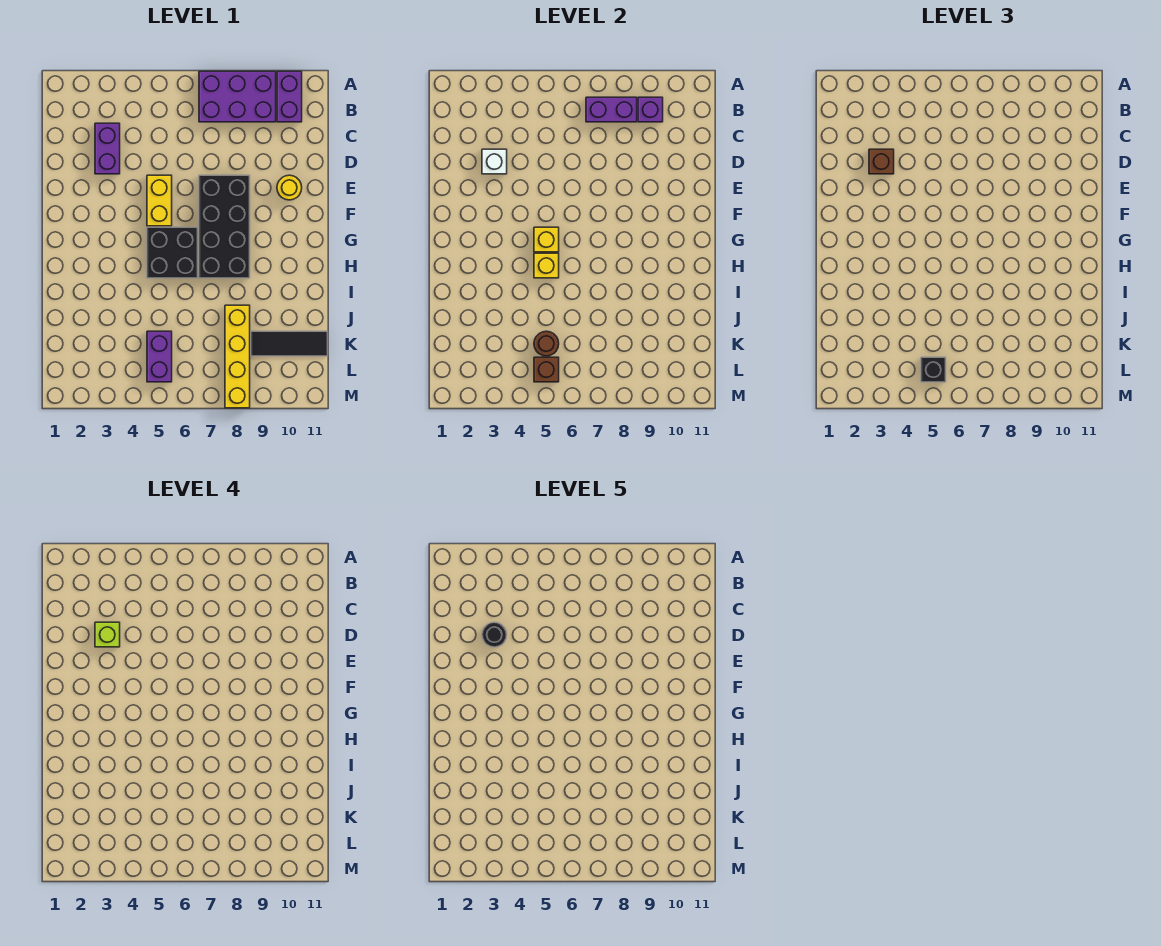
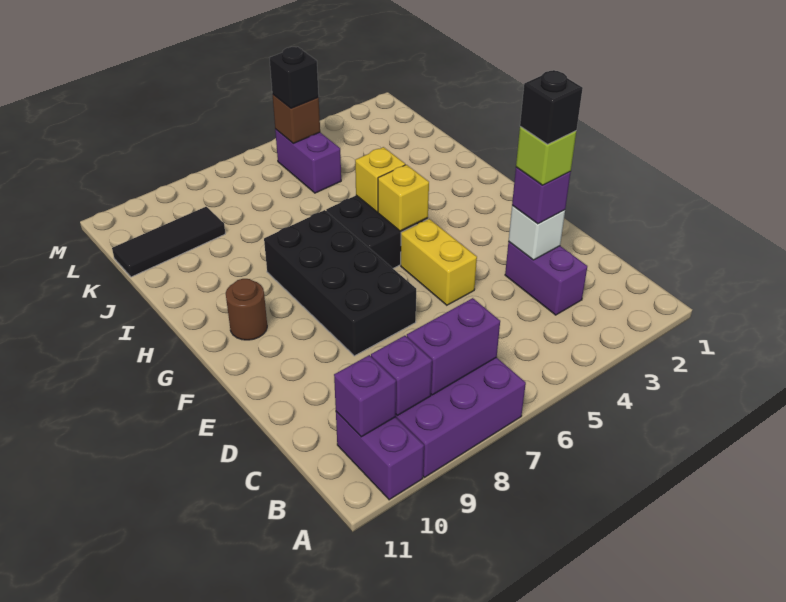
none -> purple 1x1 brick [334,355,396,437]
brown 1x1 brick [869,149,894,174] -> purple 1x1 brick [512,167,571,224]
black 1x1 round brick [482,622,507,647] -> black 1x1 brick [520,70,583,145]
yellow 1x1 round brick [277,175,302,200] -> none
yellow 1x4 brick [225,305,250,408] -> none
brown 1x1 round brick [534,331,559,356] -> brown 1x1 round brick moved to [226,279,267,340]

